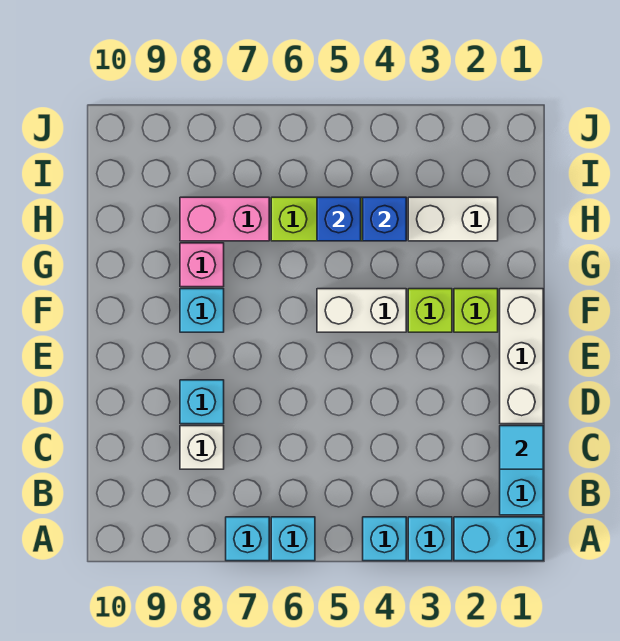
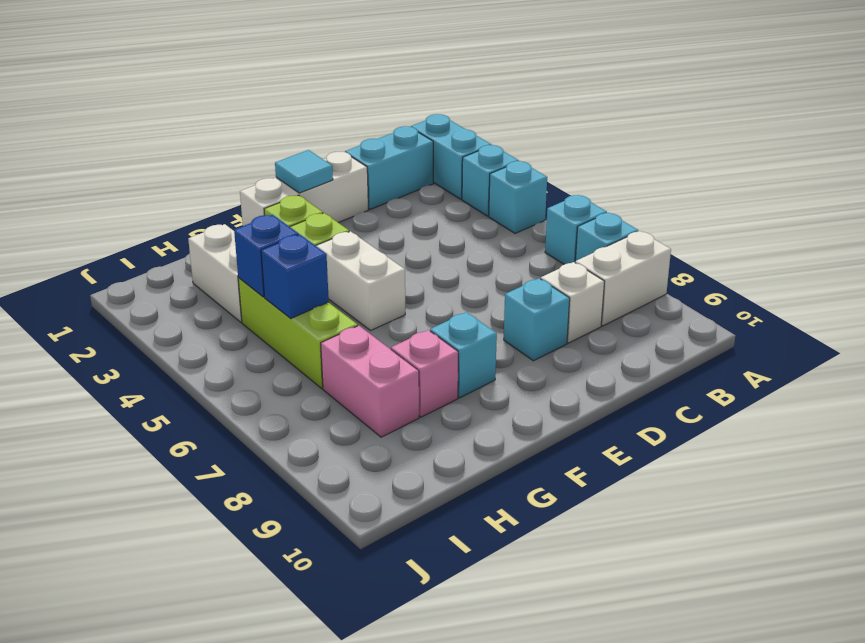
none -> white 1x2 brick [575,231,671,326]
cyan 1x1 tile [500,426,543,469] -> cyan 1x1 tile moved to [275,150,333,193]

